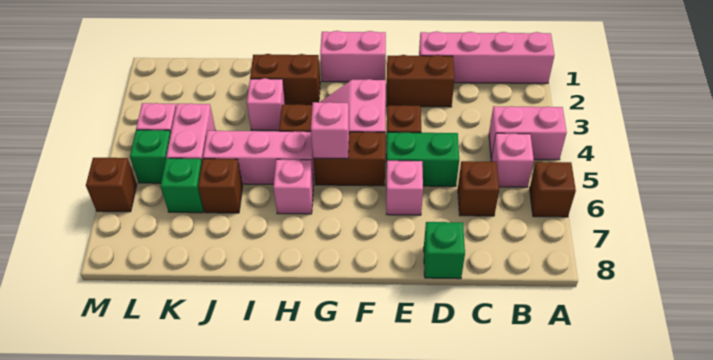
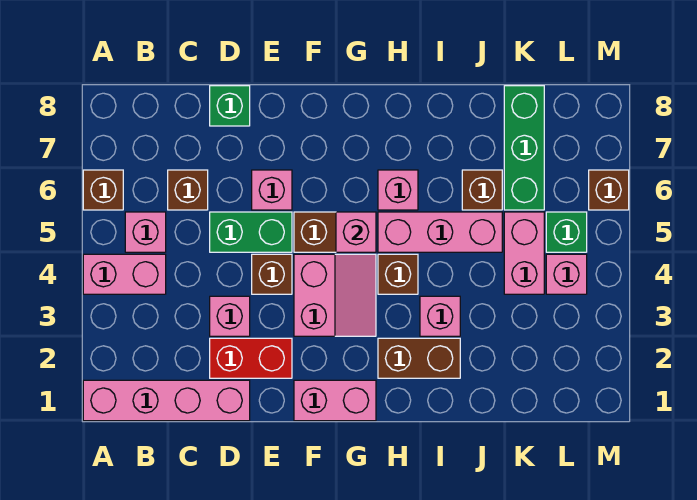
brown 1x2 brick [387,55,454,107] -> red 1x2 brick [210,338,292,378]
none -> pink 1x1 brick [210,296,250,336]
green 1x1 brick [161,158,204,213] -> green 1x3 brick [504,86,544,210]

